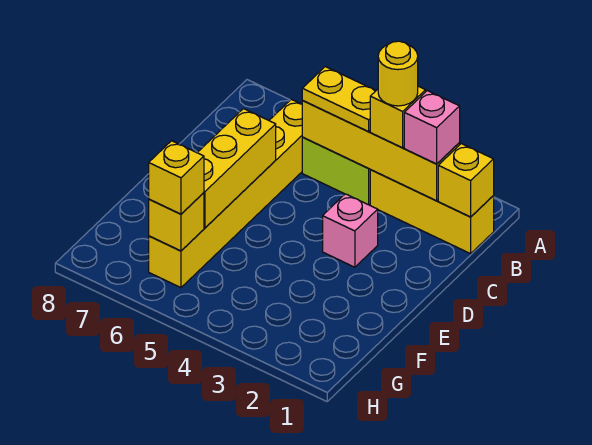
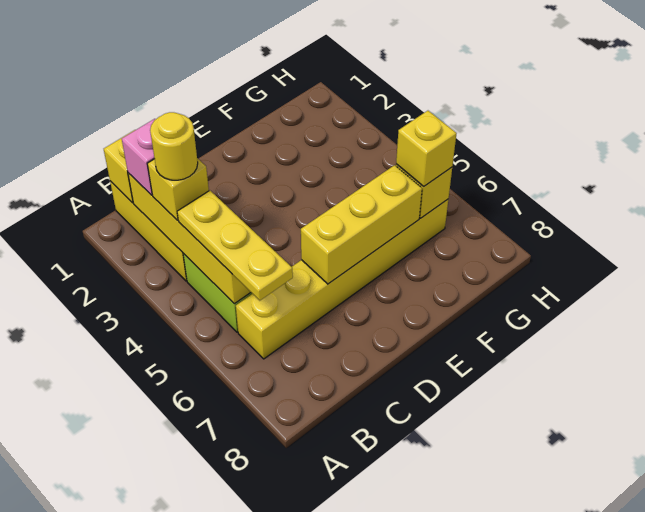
yellow 1x2 plate [302,67,376,132] -> yellow 1x3 plate [177,191,293,300]
pink 1x1 brick [323,194,378,267] -> none

